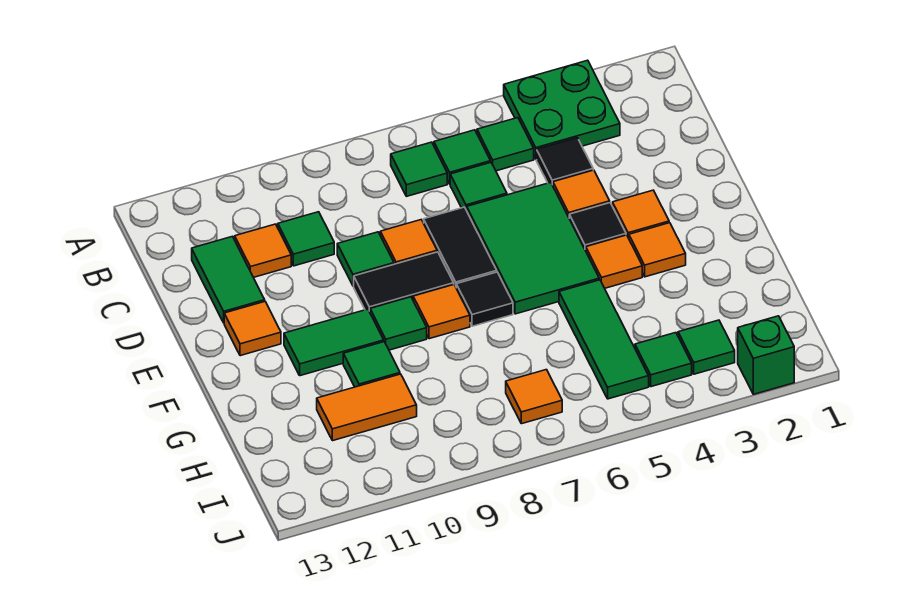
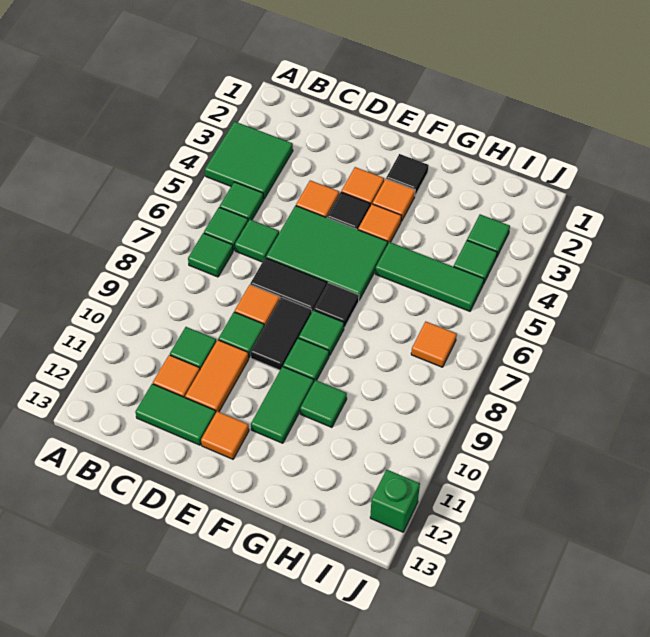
green 2x2 plate [504,60,620,159] -> green 2x2 tile [205,121,293,199]
black 1x1 tile [537,138,593,186] -> black 1x1 tile moved to [386,154,429,195]
orange 1x1 tile [413,285,470,339] -> green 1x1 tile [299,310,344,356]
orange 1x2 tile [317,374,417,441] -> orange 1x2 tile moved to [185,340,249,412]
green 1x1 brick [738,316,794,394] -> green 1x1 brick moved to [370,470,420,532]

